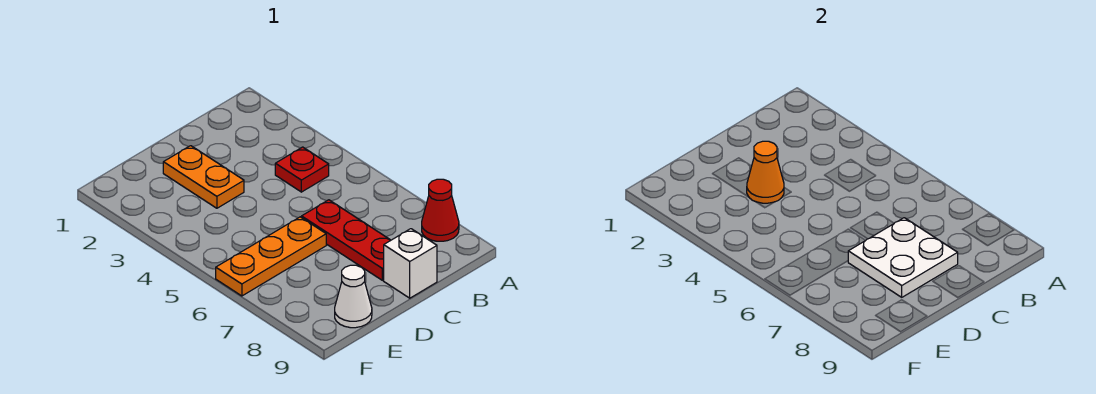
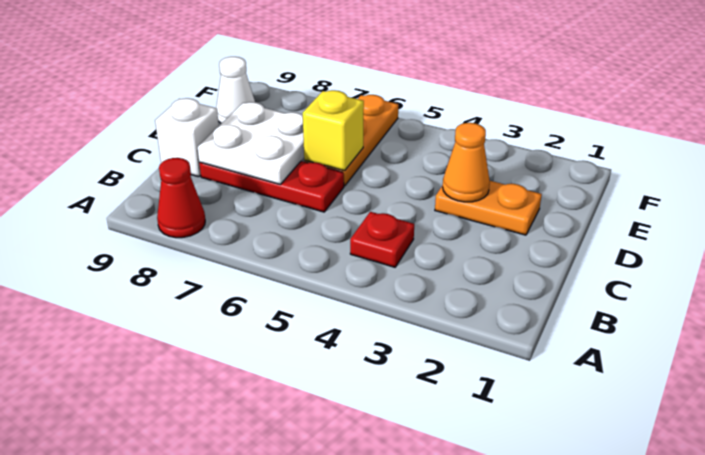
none -> yellow 1x1 brick [303,90,364,171]

